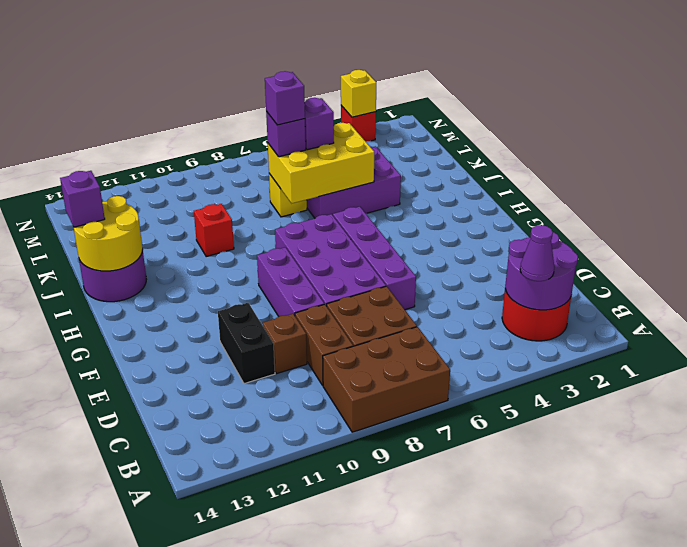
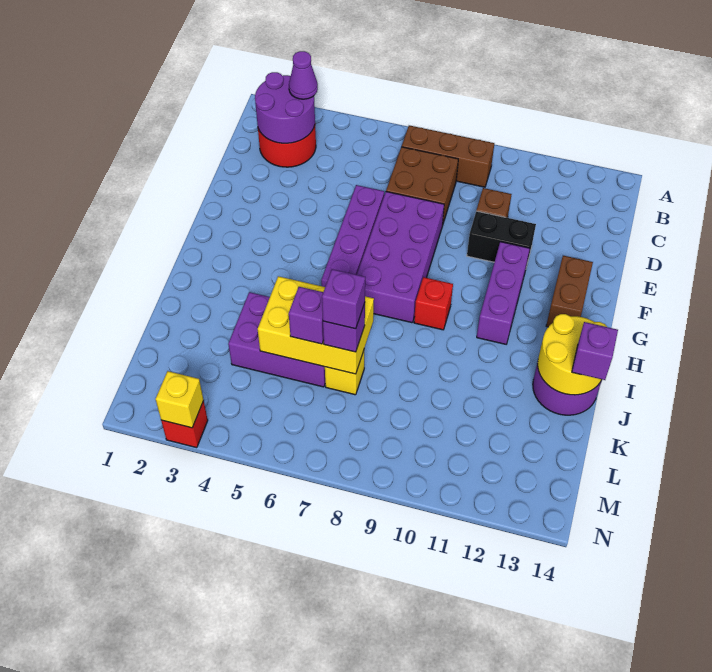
brown 2x3 brick [323,327,450,432] -> brown 1x3 brick [402,125,494,187]
brown 1x2 brick [295,304,353,385] -> brown 1x2 brick moved to [546,256,593,327]
black 1x2 brick [218,303,275,384] -> black 1x2 brick turned to [467,211,536,263]
purple 1x3 brick [257,247,324,316] -> purple 1x3 brick moved to [477,242,530,344]
red 1x1 brick [194,204,234,256] -> red 1x1 brick moved to [414,277,453,330]

